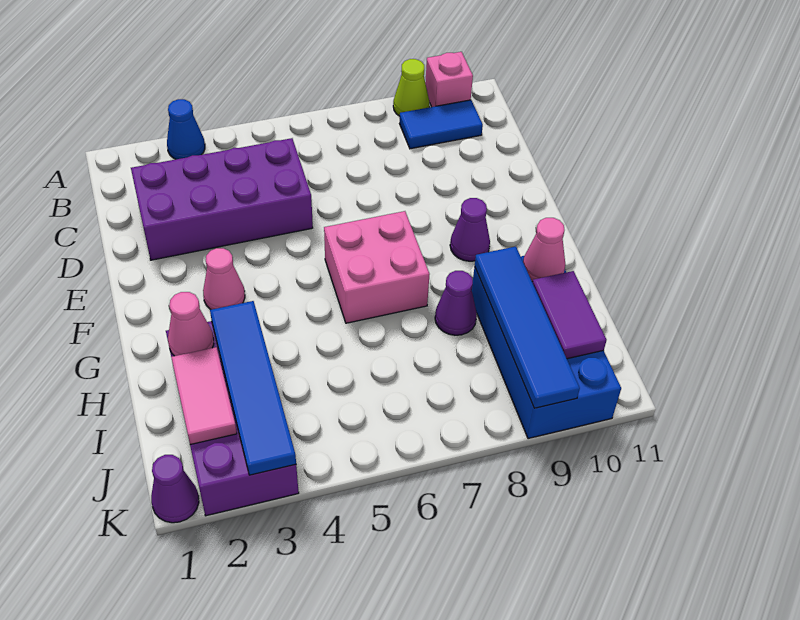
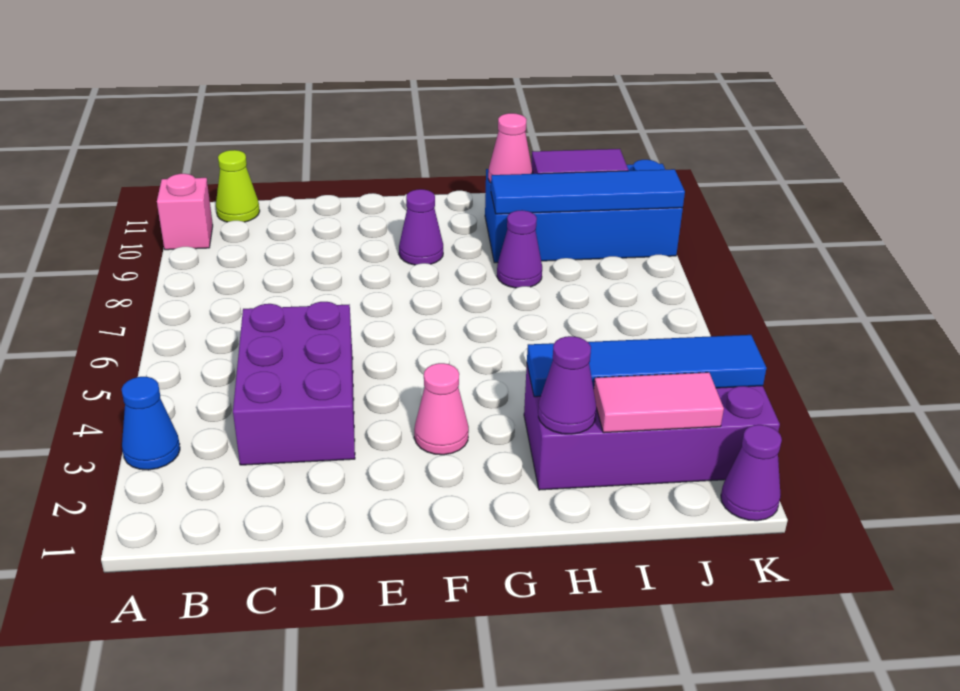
lime 1x1 cone [393,59,429,116] -> lime 1x1 cone moved to [216,150,260,222]
blue 1x2 tile [400,100,483,149] -> none
purple 2x4 brick [131,138,313,260] -> purple 2x3 brick [233,302,355,465]
pink 2x2 brick [324,211,430,323] -> none
pink 1x1 cone [168,292,214,356] -> purple 1x1 cone [538,336,596,434]

